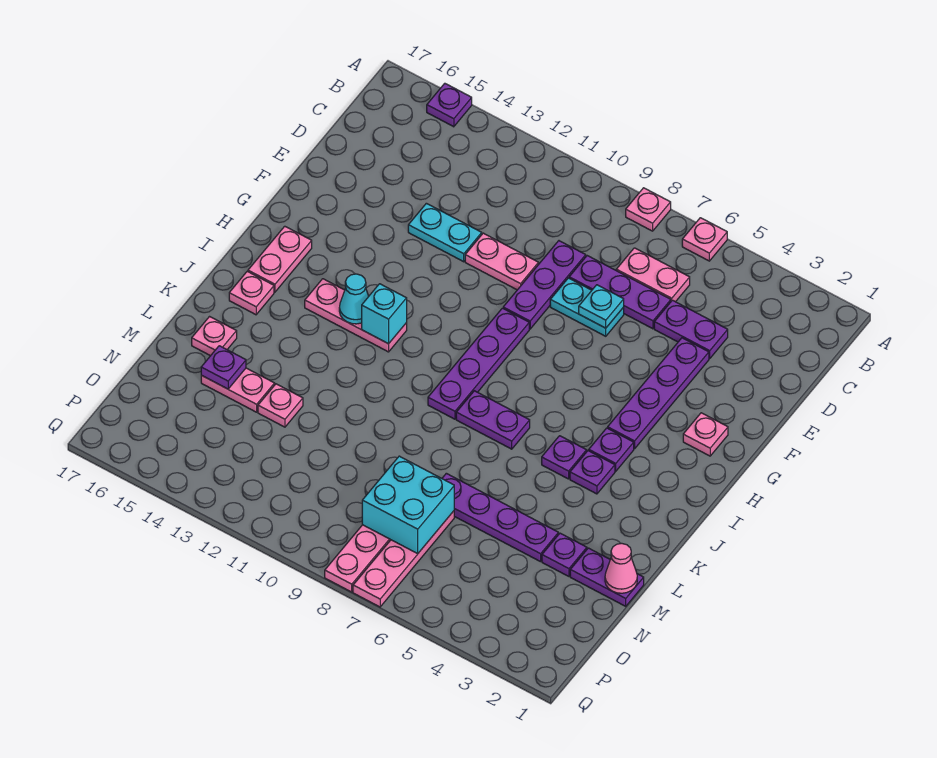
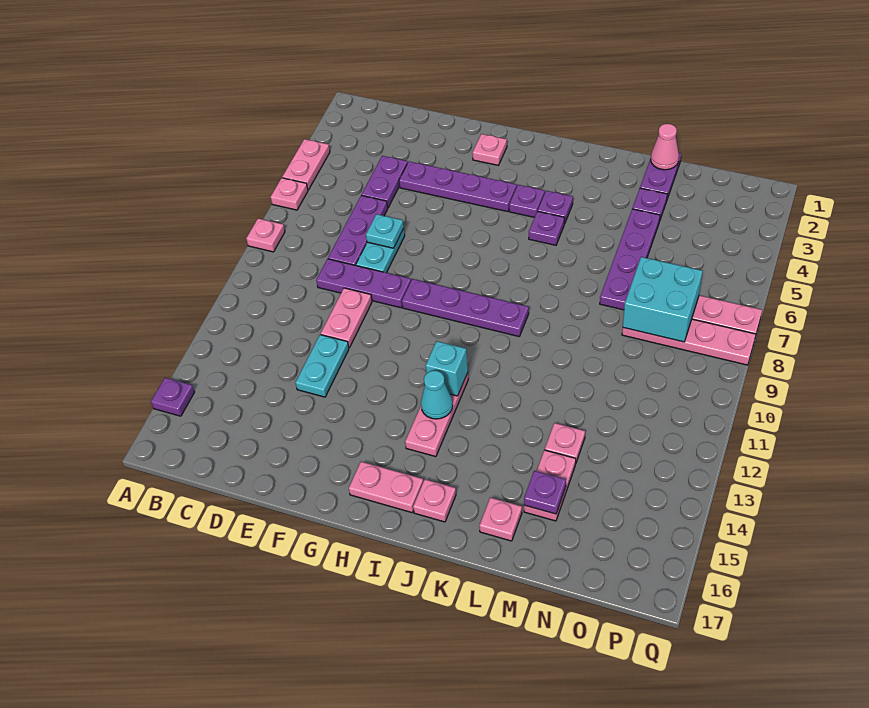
pink 1x2 plate [616,248,690,302] -> pink 1x2 plate moved to [282,139,330,190]
purple 1x2 plate [456,391,530,449] -> none

